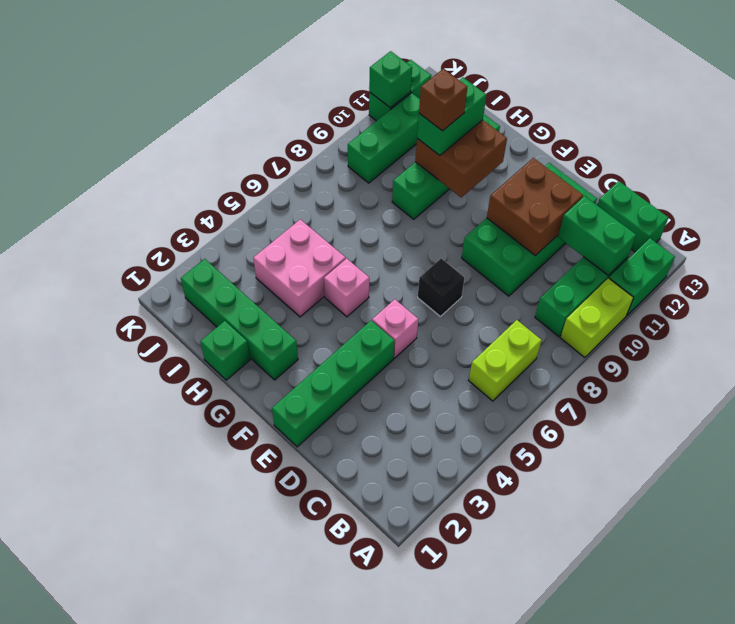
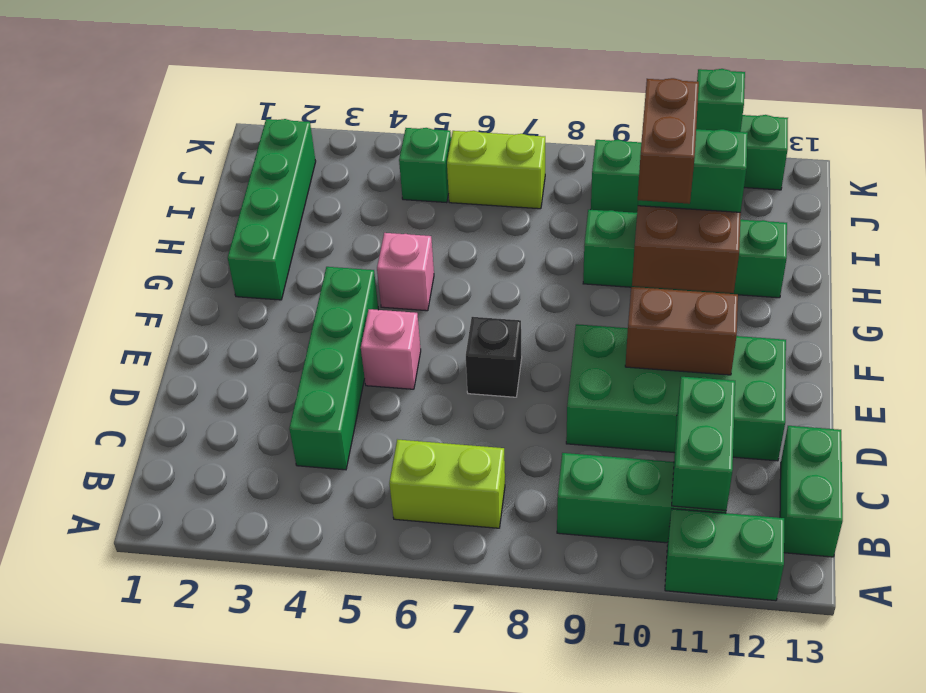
lime 1x2 brick [560,278,634,358] -> lime 1x2 brick moved to [447,131,545,209]
brown 2x2 brick [487,158,583,256] -> brown 1x2 brick [625,287,738,375]
green 1x4 brick [272,321,395,447] -> green 1x4 brick turned to [289,267,378,470]
green 1x1 brick [200,321,250,380] -> green 1x1 brick moved to [399,128,451,203]
pink 2x2 brick [253,219,346,317] -> none
brown 1x1 brick [419,69,467,131] -> brown 1x2 brick [638,78,699,204]

